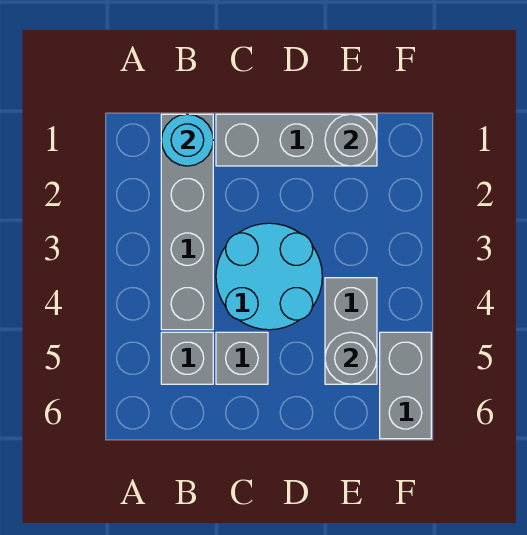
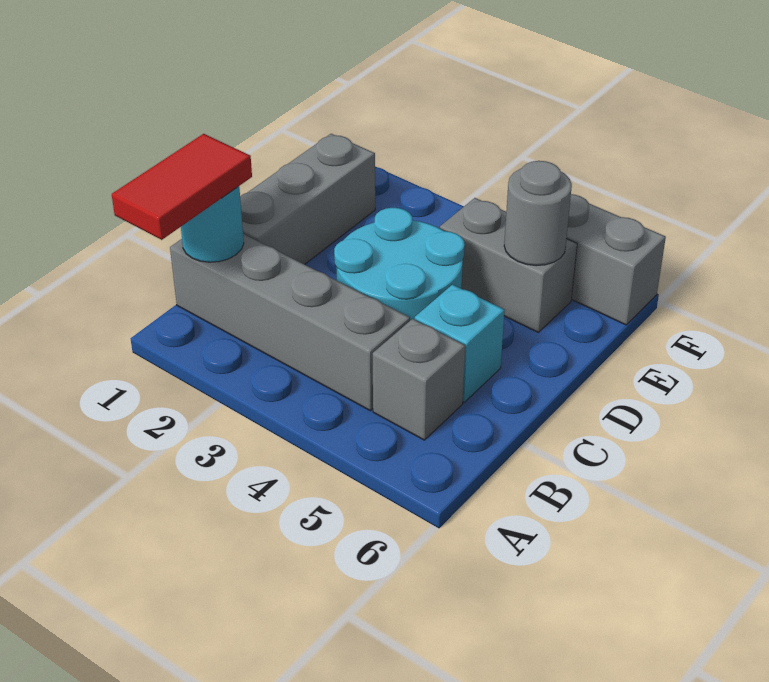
none -> red 1x2 tile [112,134,252,240]
grey 1x1 brick [216,332,268,384] -> cyan 1x1 brick [414,285,505,402]
grey 1x1 round brick [325,114,377,166] -> none

